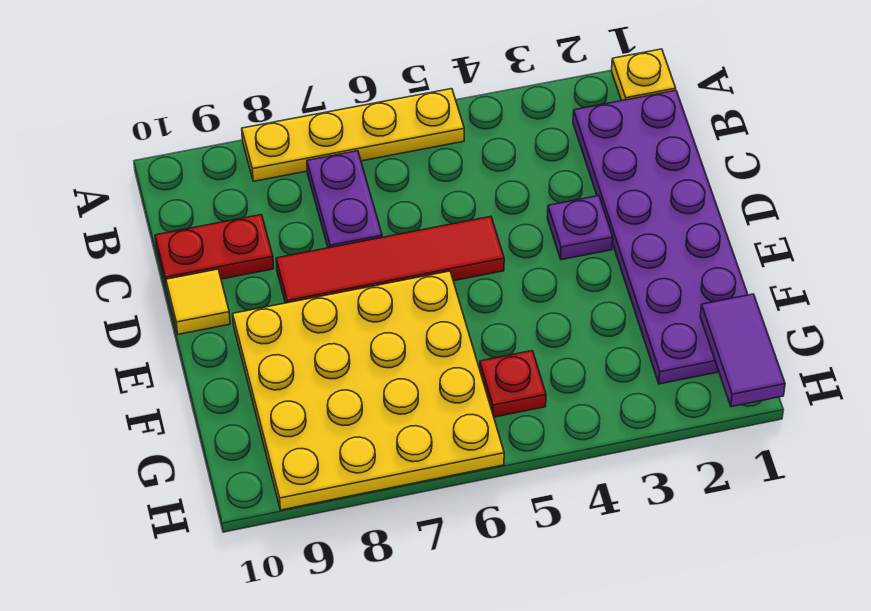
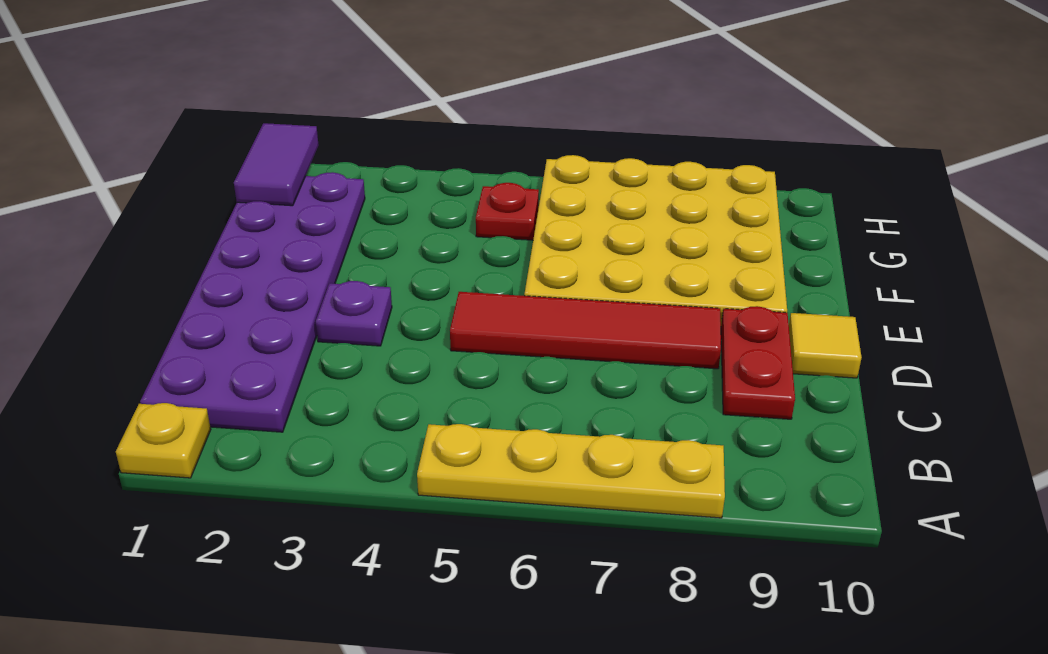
purple 1x2 plate [307,151,382,248] -> none
red 1x2 plate [155,215,274,288] -> red 1x2 plate turned to [721,306,795,419]

